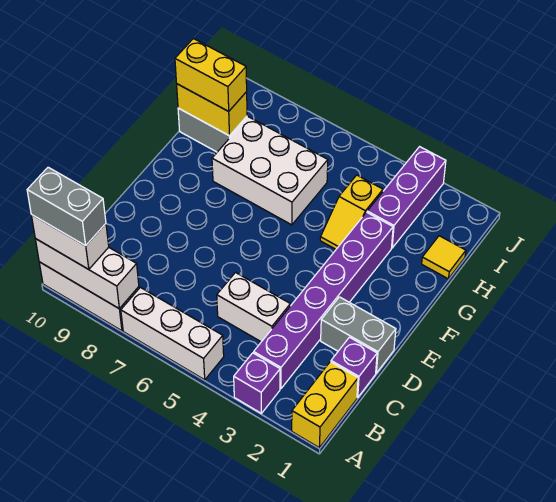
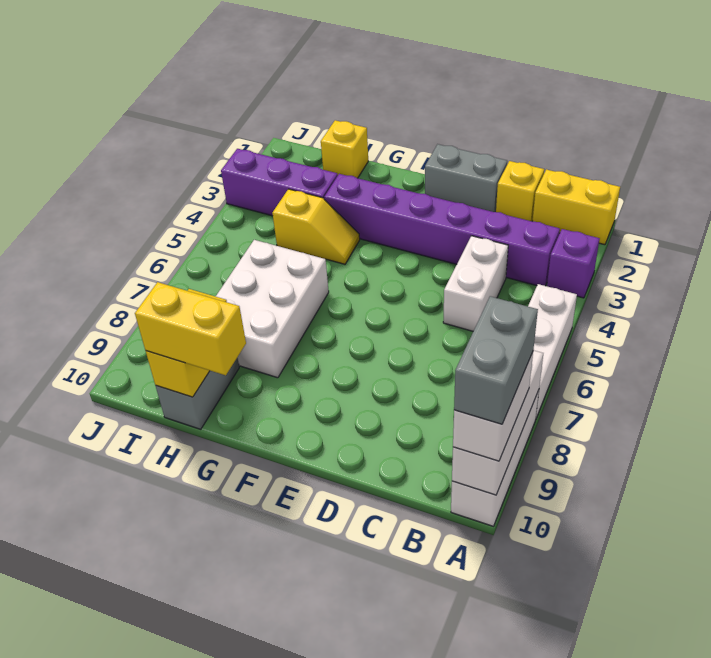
purple 1x1 brick [331,337,377,398] -> yellow 1x1 brick [496,161,544,221]
grey 1x2 brick [321,297,396,373] -> grey 1x2 brick turned to [425,144,507,212]
yellow 1x1 tile [422,236,466,279] -> yellow 1x1 brick [321,120,368,178]
yellow 1x2 brick [175,39,247,111] -> yellow 1x2 brick turned to [135,282,246,375]

